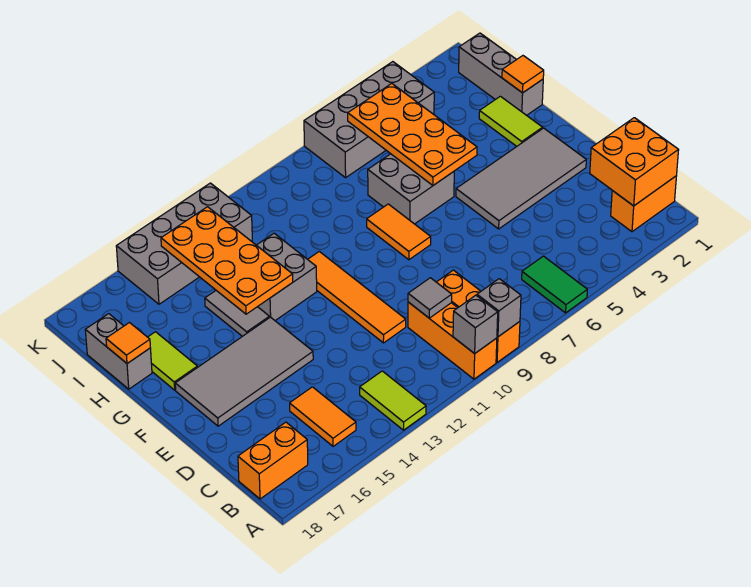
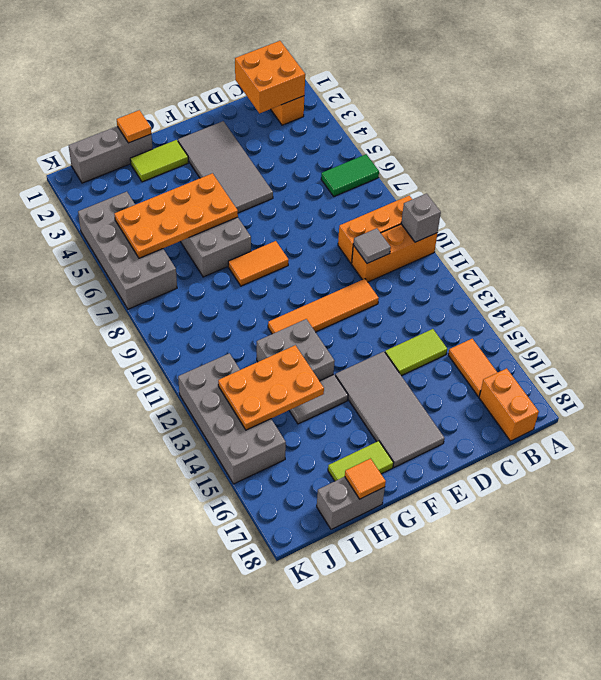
grey 1x1 brick [477,279,521,337] -> none
lime 1x2 tile [360,371,426,430] -> lime 1x2 tile moved to [385,329,447,376]
orange 1x2 tile [290,387,356,446] -> orange 1x2 tile turned to [448,339,498,397]
orange 2x4 plate [161,207,293,314] -> orange 2x3 plate [218,345,324,430]

